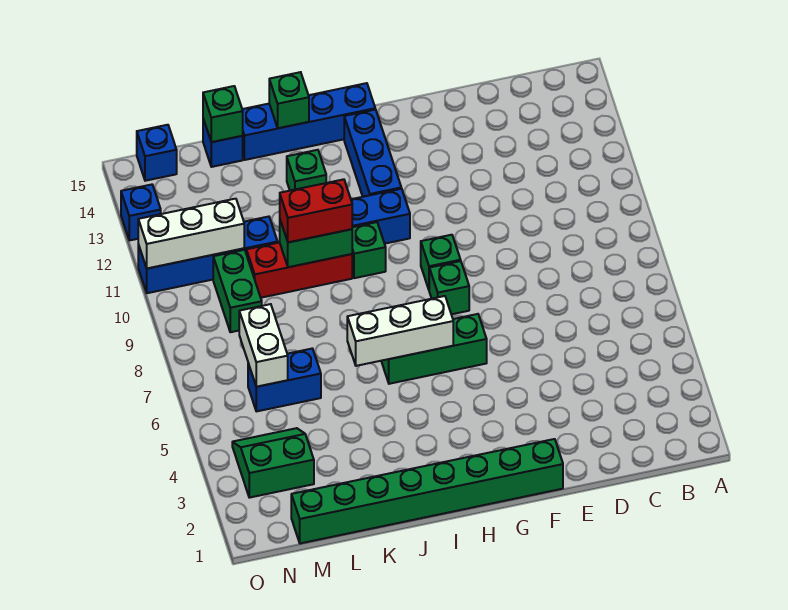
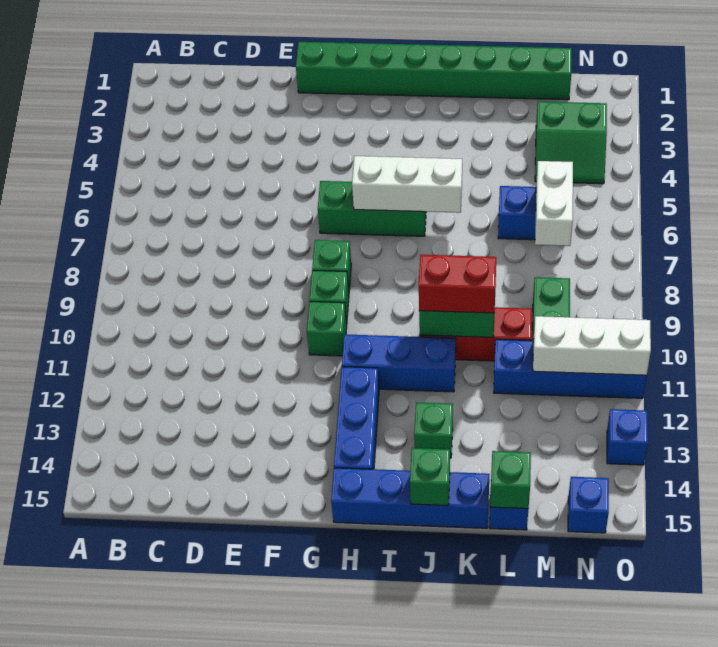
green 1x1 brick [352,222,386,278] -> green 1x1 brick moved to [307,302,347,356]

